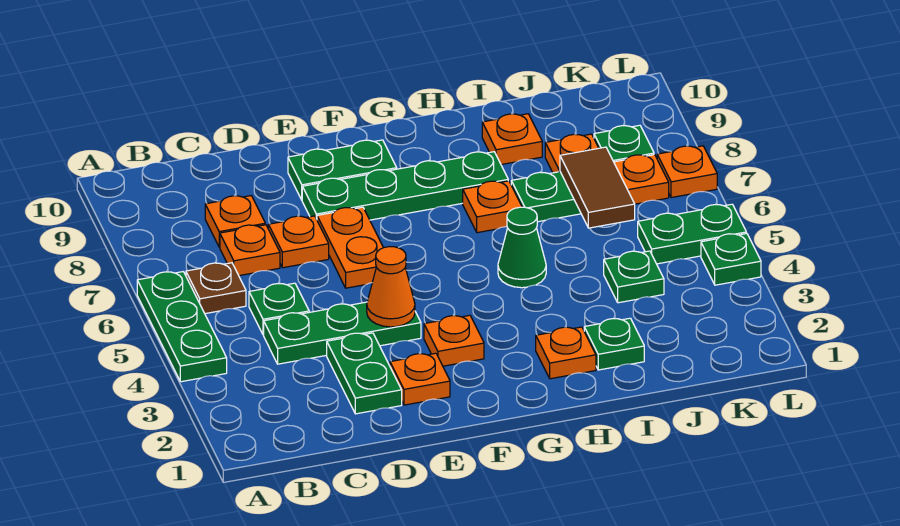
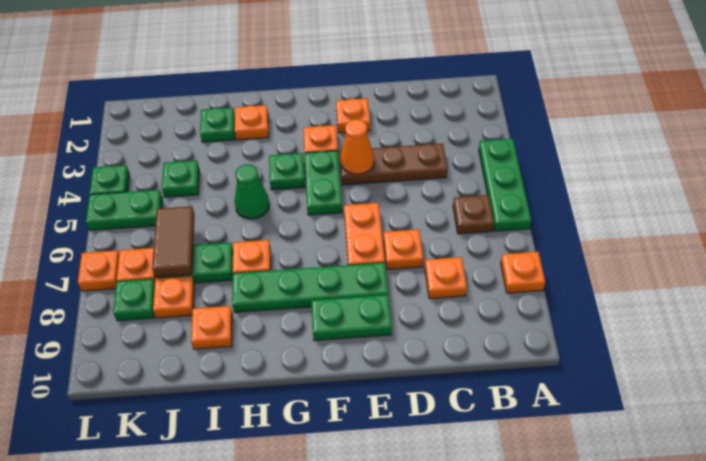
green 1x3 plate [264,302,421,364] -> brown 1x3 plate [340,144,447,185]
green 1x1 plate [249,283,309,335] -> green 1x1 plate moved to [269,153,305,190]
orange 1x1 plate [220,225,280,276] -> orange 1x1 plate moved to [501,252,545,293]
green 1x2 plate [327,333,402,414] -> green 1x2 plate moved to [305,151,342,215]

